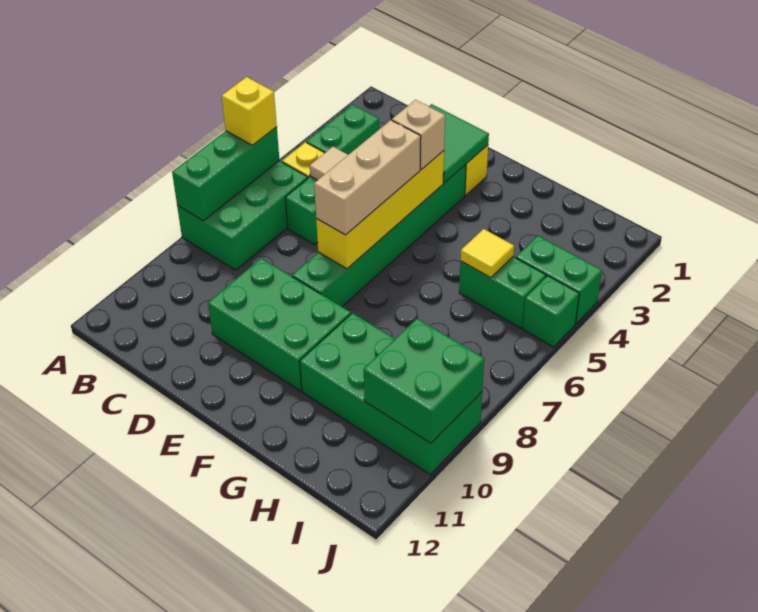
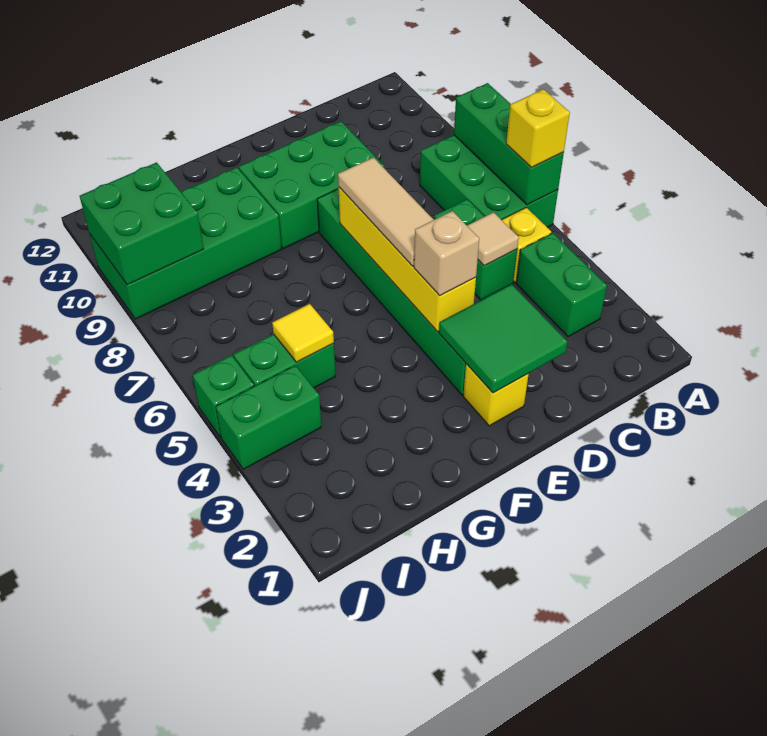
tan 1x3 brick [314,120,421,235] -> tan 1x3 tile [338,157,434,266]

